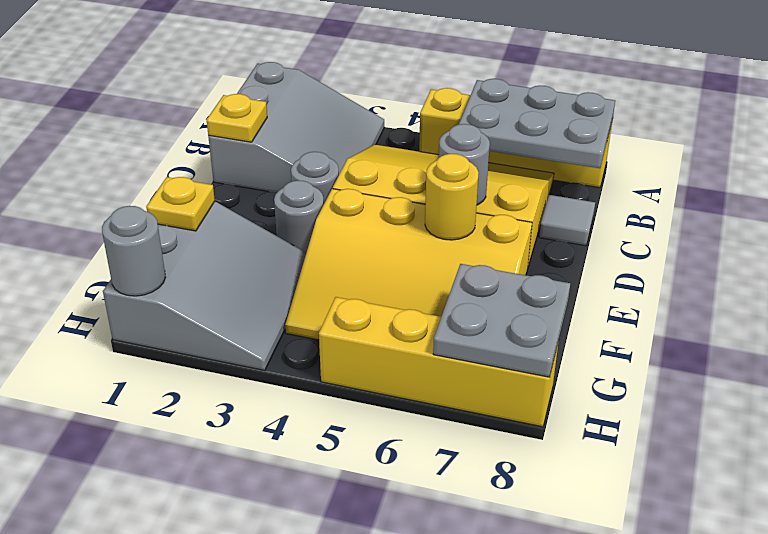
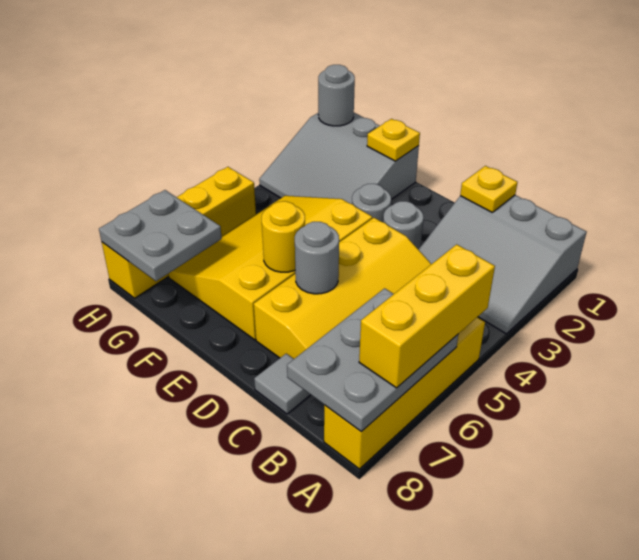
none -> yellow 1x3 brick [359,244,495,388]

